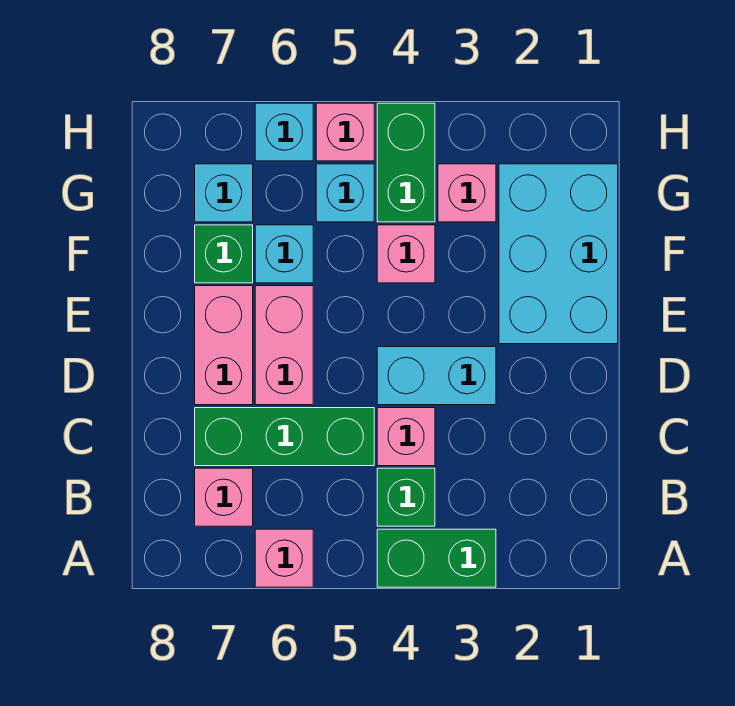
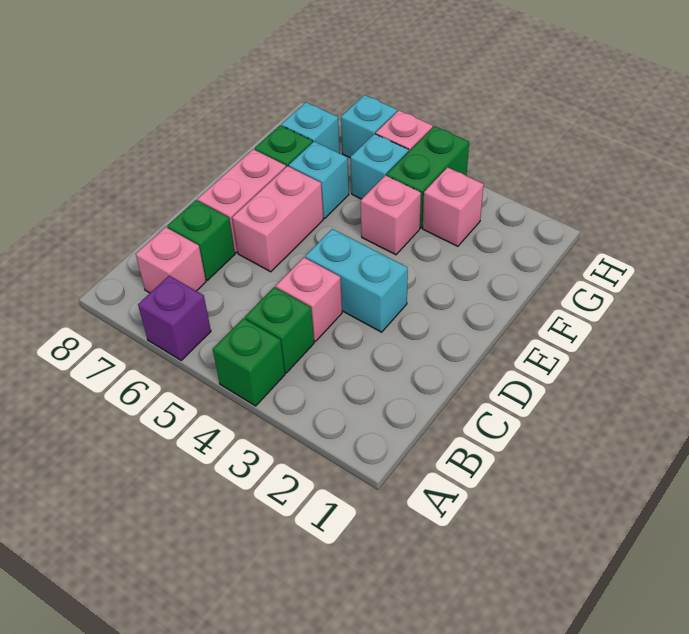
green 1x2 brick [377,529,496,587] -> green 1x1 brick [213,318,285,406]
pink 1x1 brick [255,529,313,587] -> purple 1x1 brick [138,275,211,360]
green 1x3 brick [195,408,374,466] -> green 1x1 brick [167,200,235,280]
cyan 2x3 brick [499,164,618,344] -> none

